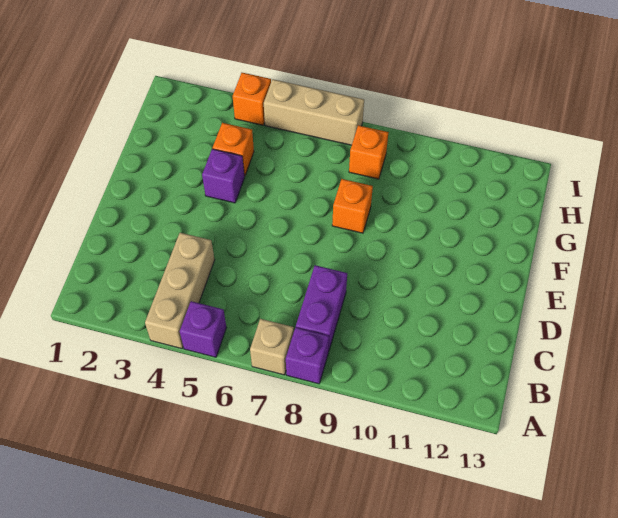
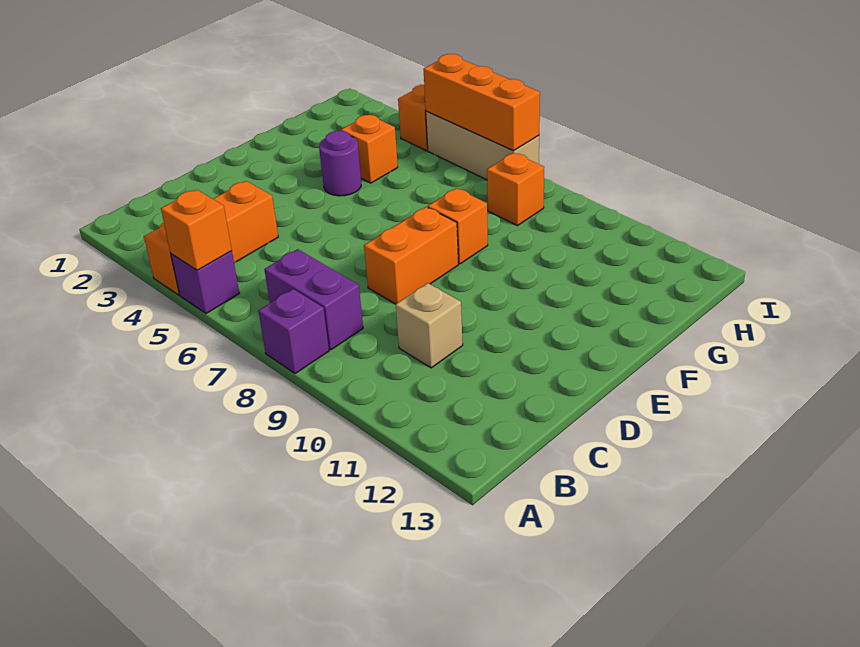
tan 1x3 brick [145,233,215,349] -> orange 1x3 brick [144,181,278,295]
none -> orange 1x1 brick [161,190,232,270]
tan 1x1 brick [250,319,294,375] -> tan 1x1 brick moved to [396,283,463,368]
purple 1x2 brick [296,265,347,352] -> purple 1x2 brick turned to [264,249,363,350]
none -> orange 1x2 brick [364,207,458,304]
purple 1x1 brick [202,149,245,203] -> purple 1x1 round brick [319,131,361,196]
none -> orange 1x3 brick [424,54,540,151]

